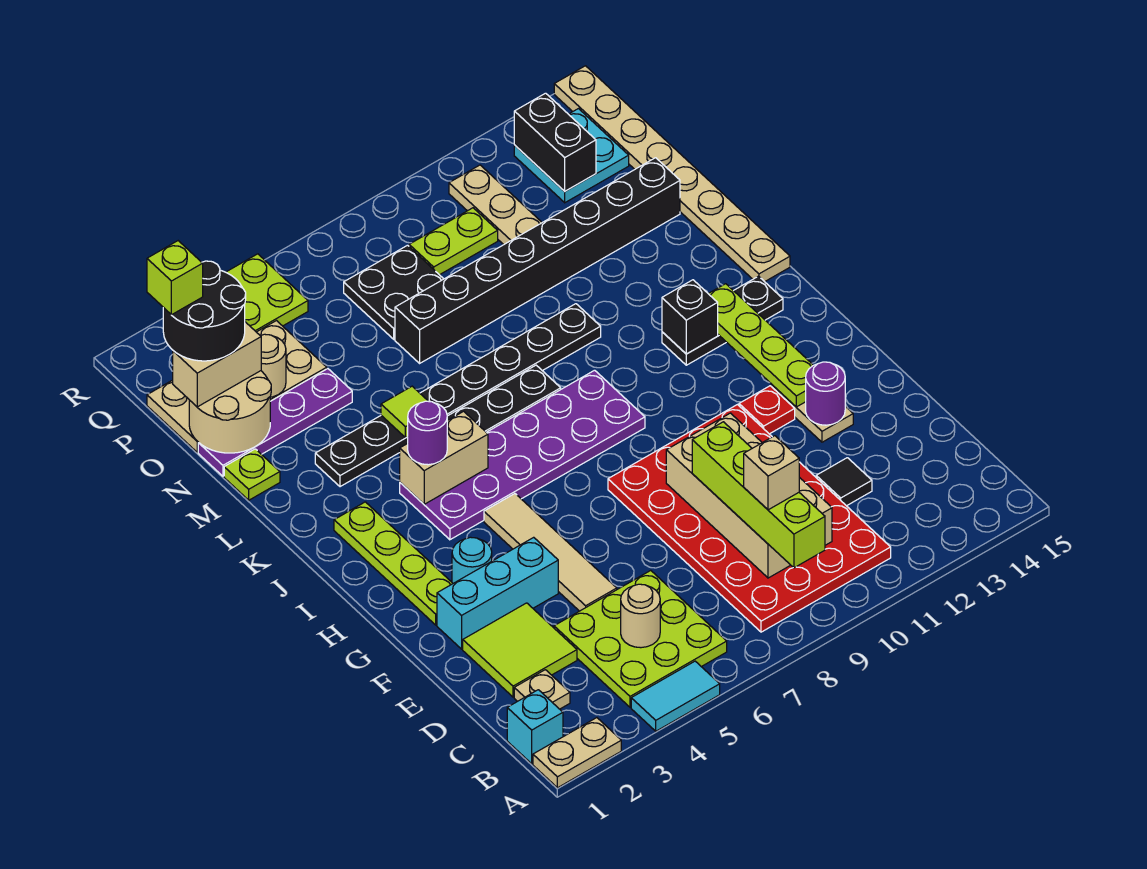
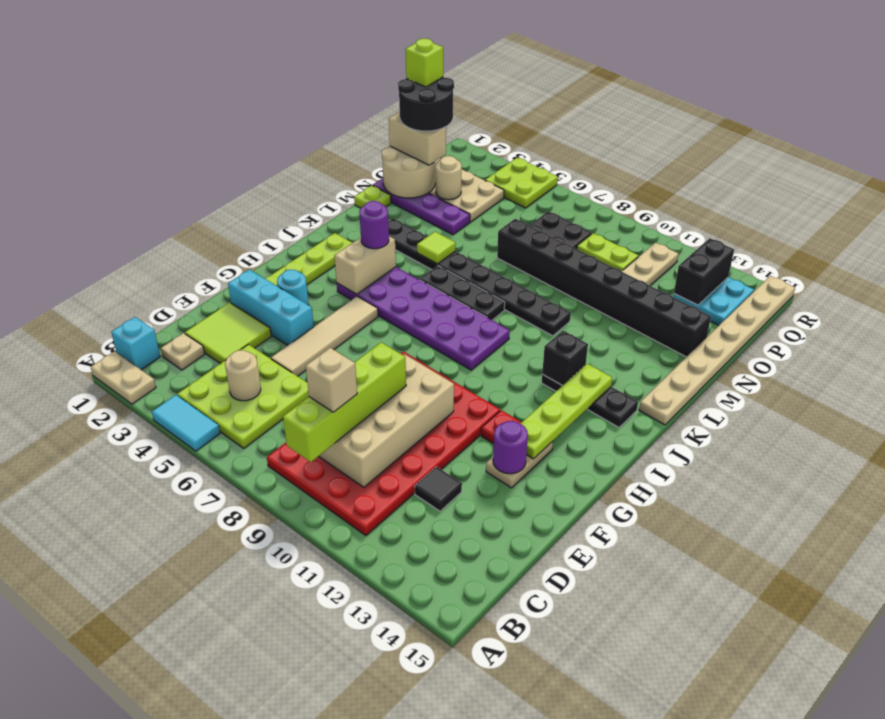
tan 1x2 brick [400,411,488,504] -> tan 1x2 brick turned to [334,236,396,294]

